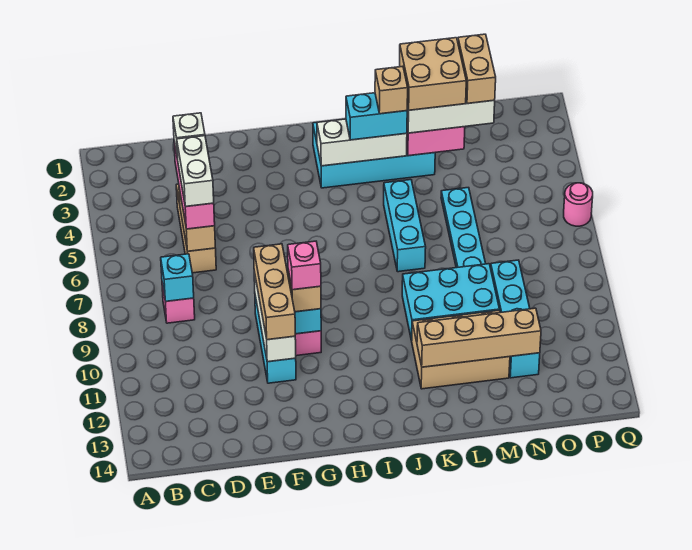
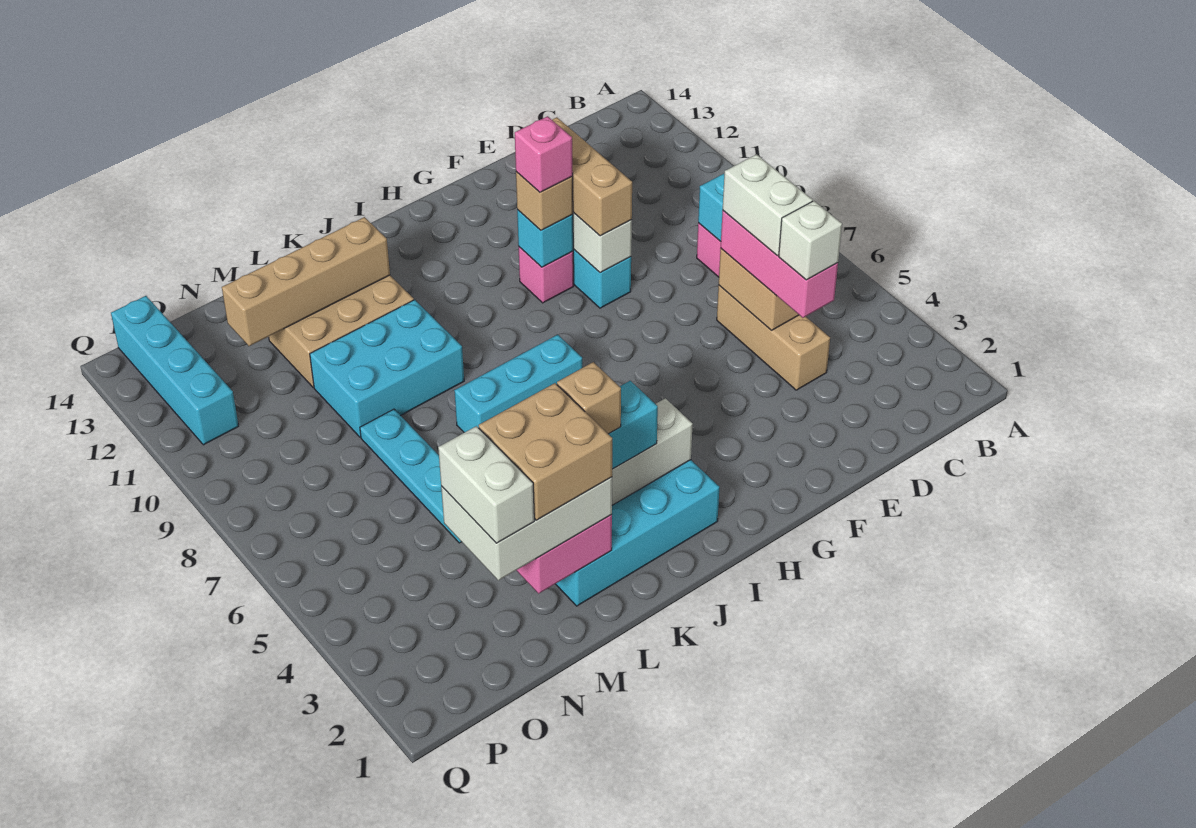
cyan 1x3 brick [384,180,426,272] -> cyan 1x3 brick turned to [454,335,582,433]
tan 1x2 brick [458,34,496,103] -> white 1x2 brick [438,426,534,543]
cyan 1x4 brick [491,260,540,378] -> cyan 1x4 brick moved to [111,296,239,445]
pink 1x1 round brick [564,183,593,226] -> none

